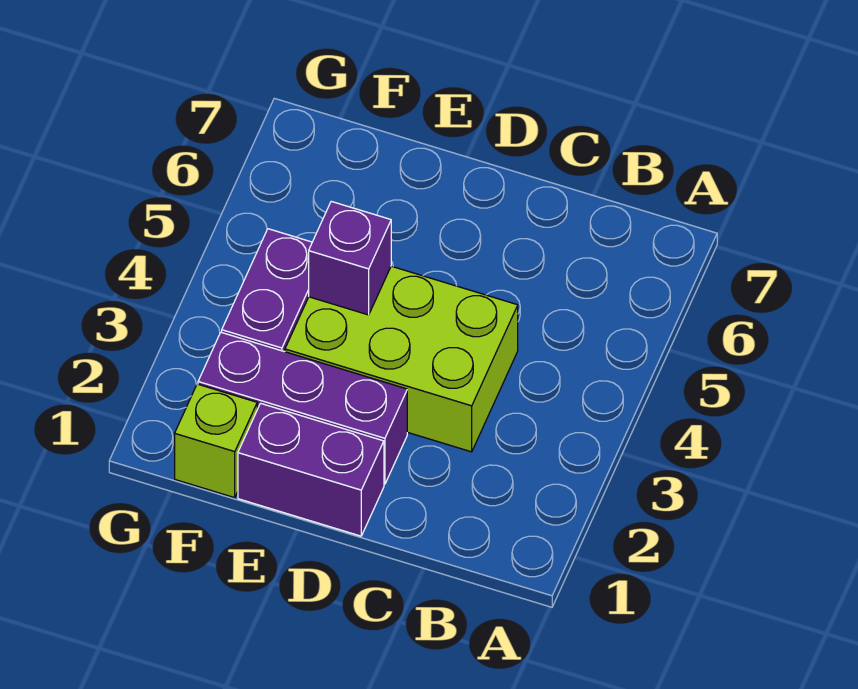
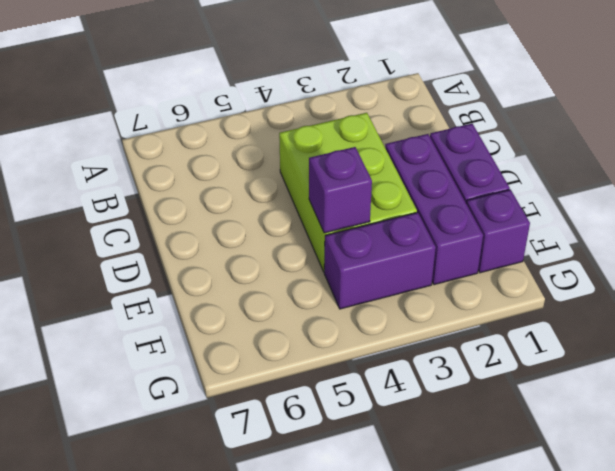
lime 1x1 brick [175,384,257,498] -> purple 1x1 brick [466,190,530,273]

